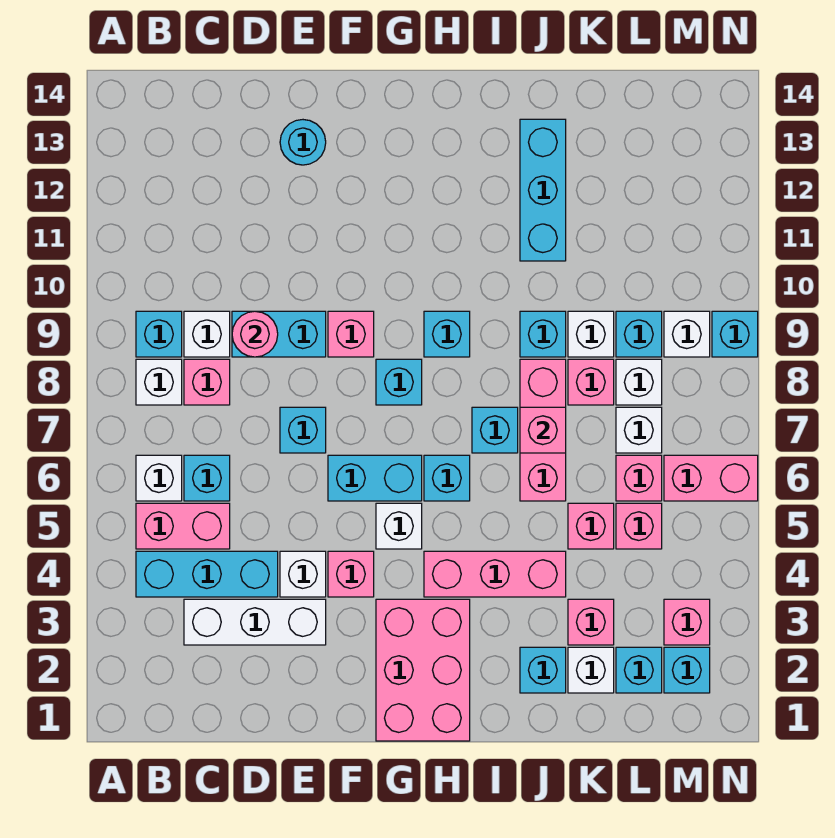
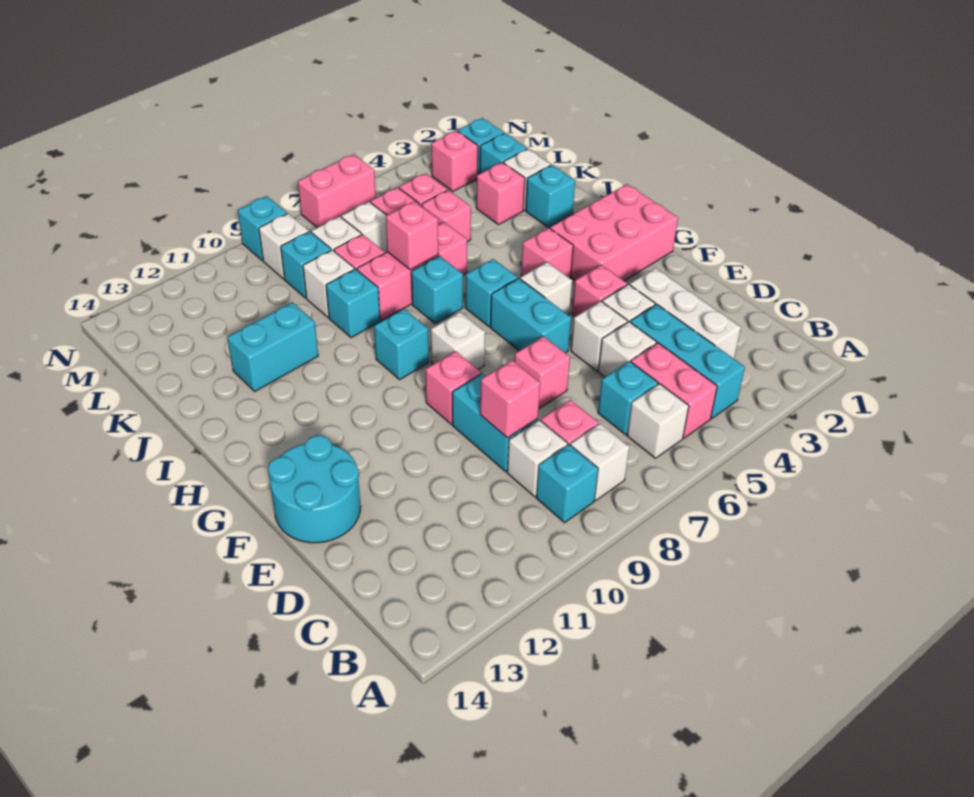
none -> white 1x1 brick [598,322,657,377]
pink 1x1 round brick [232,311,278,357] -> pink 1x1 brick [480,360,540,438]
none -> white 1x1 brick [571,301,628,371]
cyan 1x1 brick [280,407,326,453] -> pink 1x1 brick [515,336,570,408]
cyan 1x1 round brick [280,120,326,165] -> cyan 2x2 round brick [268,436,361,543]
cyan 1x1 brick [376,359,422,405] -> white 1x1 brick [431,312,485,369]
pink 1x3 brick [424,551,566,597] -> pink 1x1 brick [521,228,573,279]
cyan 1x3 brick [520,119,566,261] -> cyan 1x2 brick [227,303,318,391]
pink 1x2 brick [664,455,758,501] -> pink 1x2 brick turned to [298,154,376,228]

